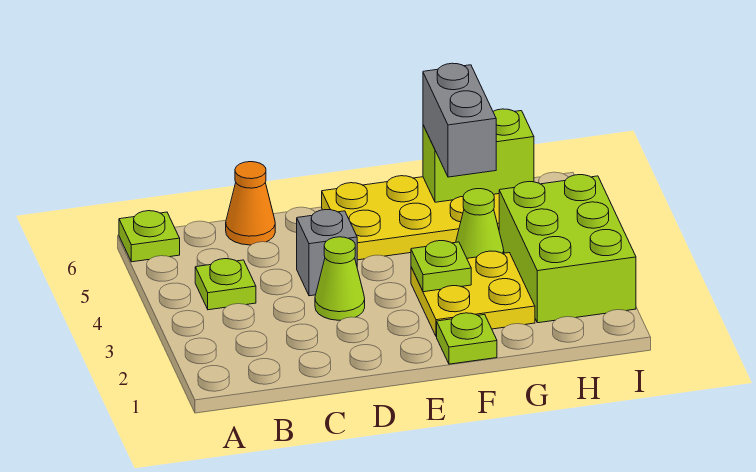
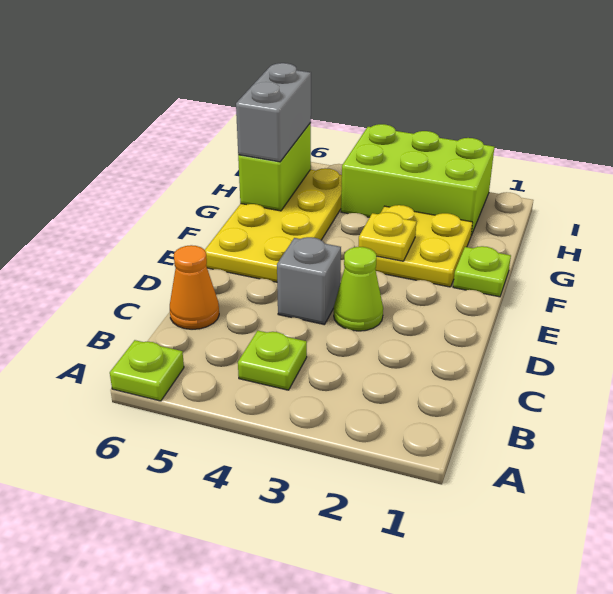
lime 1x1 plate [411,241,471,292] -> yellow 1x1 plate [358,212,416,261]
lime 1x1 cone [456,189,504,258] -> none
grey 1x2 brick [423,63,496,177] -> grey 1x2 brick turned to [236,63,311,162]

